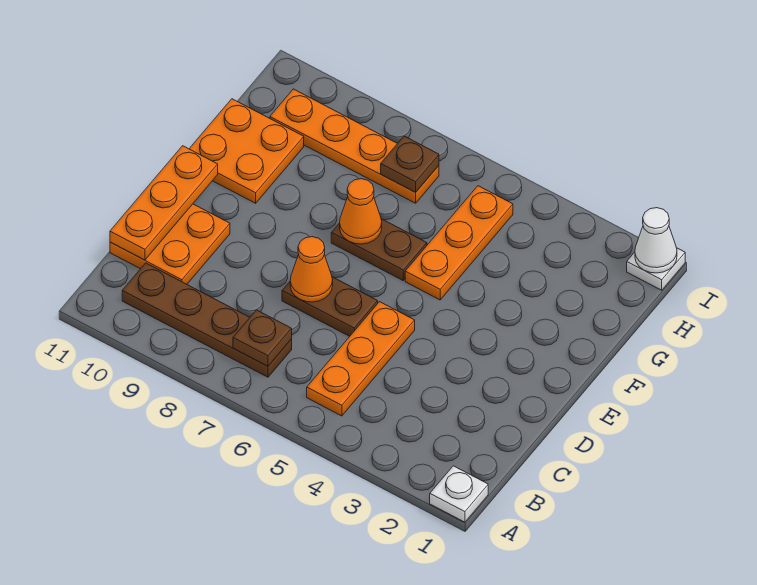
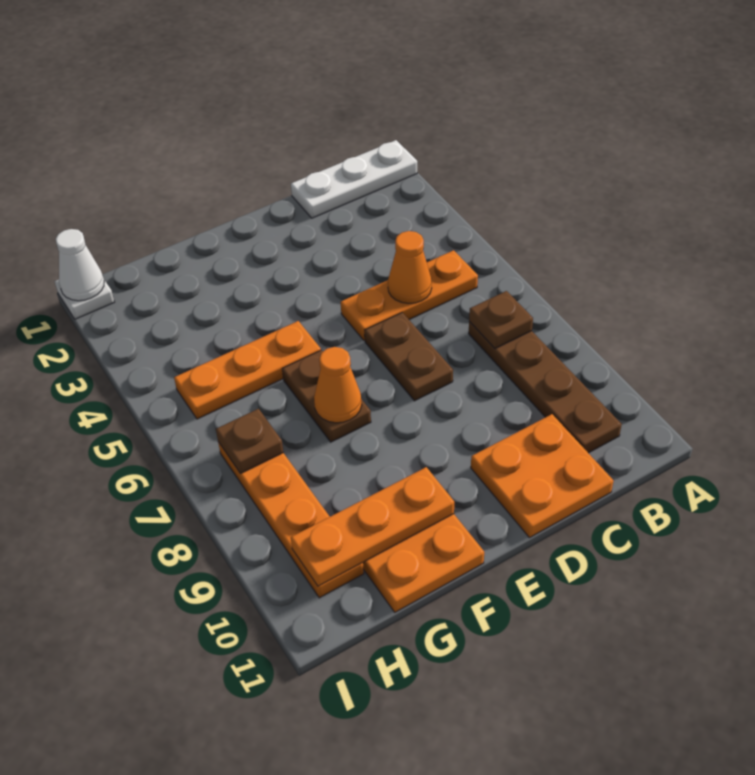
white 1x1 plate [430,466,488,522] -> white 1x3 plate [291,140,417,218]
orange 1x3 plate [110,146,218,260] -> orange 1x3 plate moved to [291,467,454,586]
orange 1x1 cone [290,237,333,302] -> orange 1x1 cone moved to [388,231,432,304]

